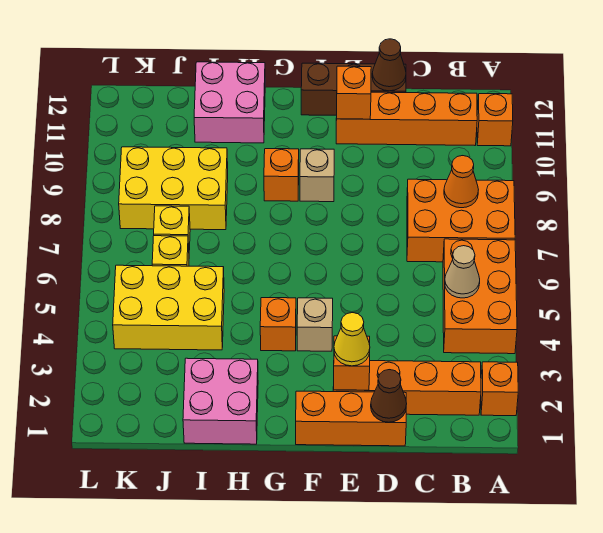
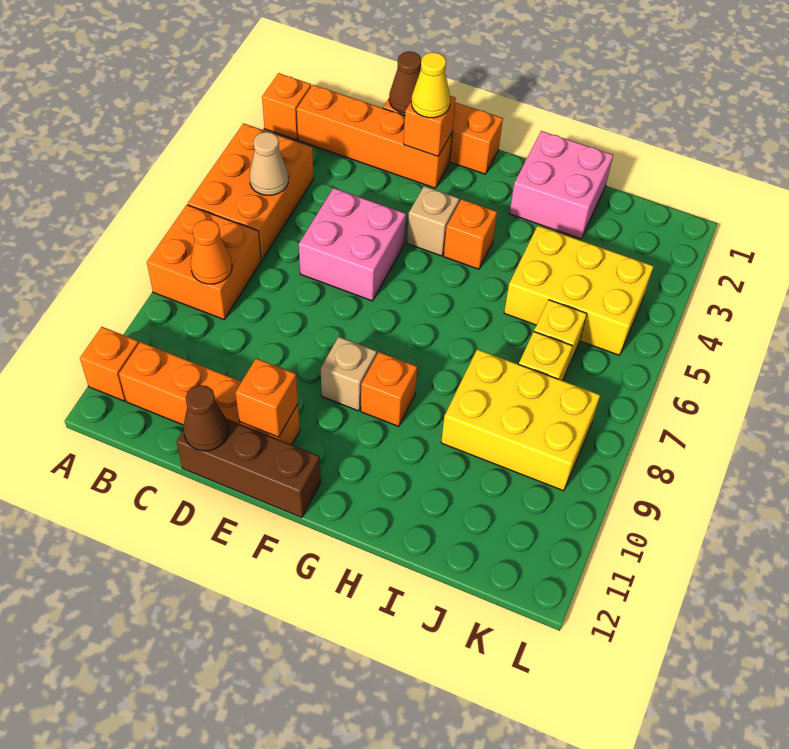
orange 2x3 brick [407,179,515,262] -> orange 2x2 brick [147,205,261,319]
pink 2x2 brick [194,62,265,143] -> pink 2x2 brick moved to [299,188,406,301]

